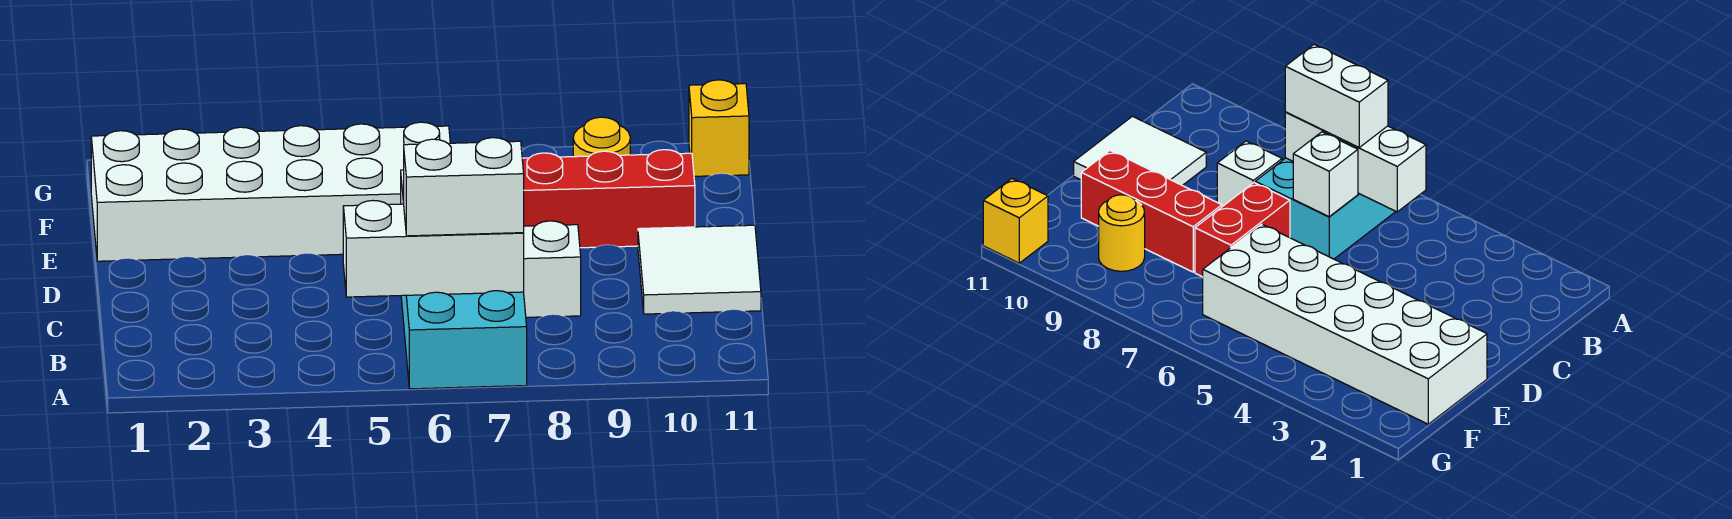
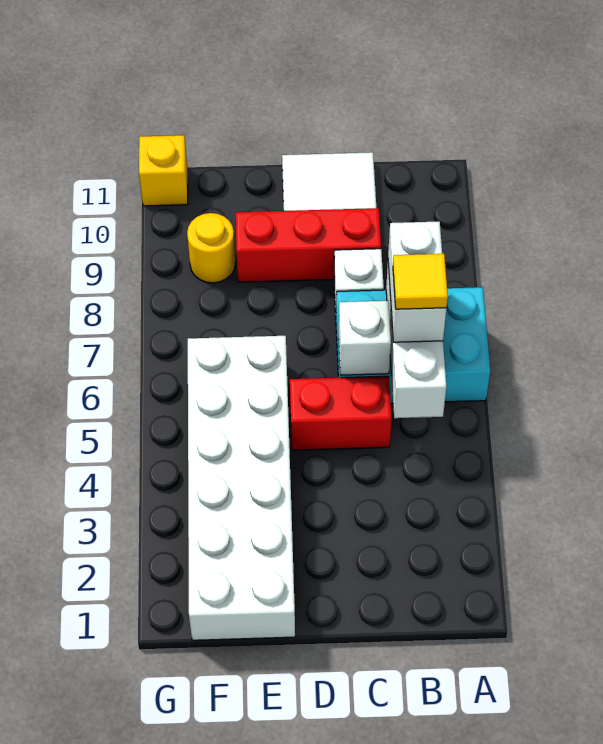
none -> yellow 1x1 tile [393,254,448,309]
red 1x2 brick [1195,183,1290,277] -> red 1x2 brick moved to [290,376,392,450]
red 1x3 brick [522,150,695,248] -> red 1x3 brick turned to [236,208,381,282]

